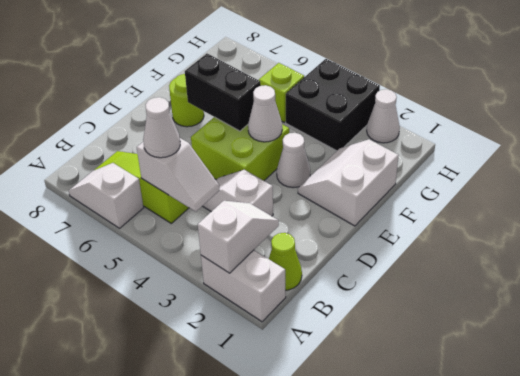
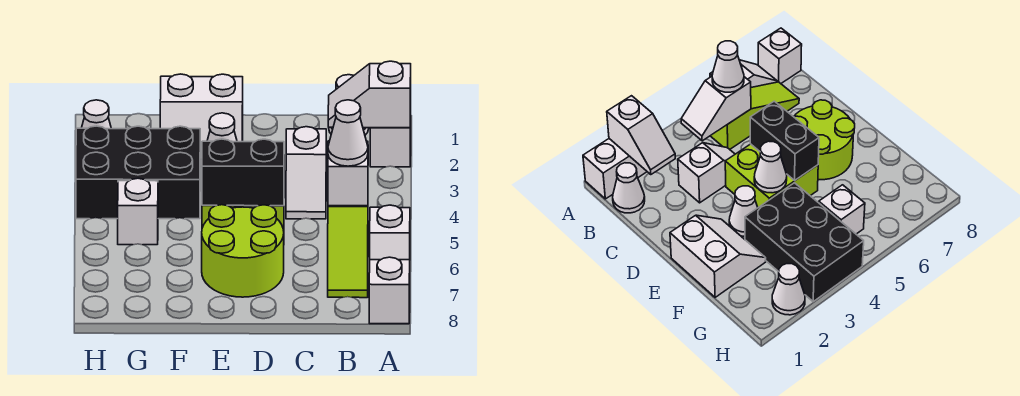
none -> white 1x1 brick [369,257,410,324]
lime 1x1 cone [269,233,302,290] -> white 1x1 cone [613,163,645,213]
black 1x2 brick [185,54,261,131] -> black 1x2 brick turned to [202,139,284,206]
lime 1x1 round brick [169,74,204,127] -> lime 2x2 round brick [202,205,284,297]
black 2x2 brick [286,59,380,151] -> black 2x3 brick [76,126,200,219]
lime 1x1 brick [259,63,304,122] -> white 1x1 brick [118,178,158,245]

